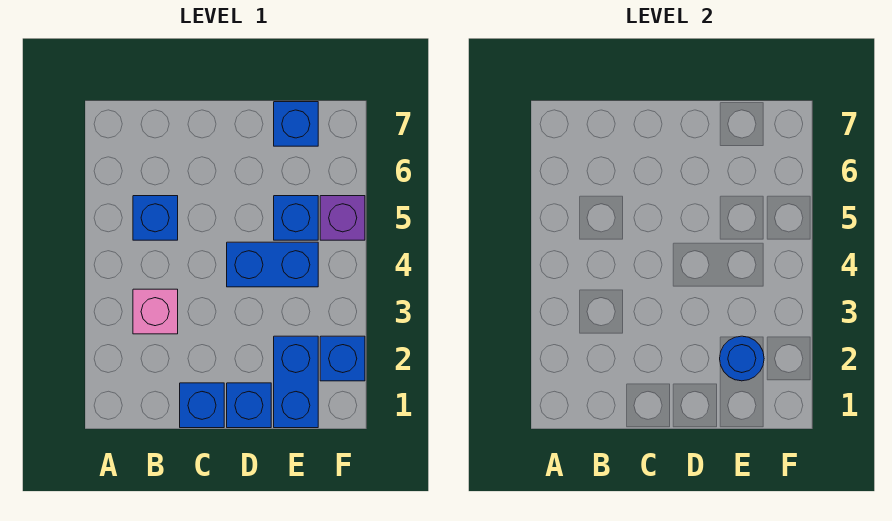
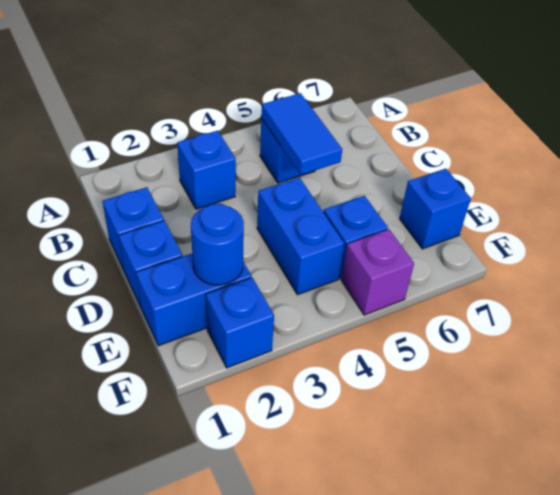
pink 1x1 brick [133,289,178,334] -> blue 1x1 brick [177,131,236,209]
none -> blue 1x2 tile [261,93,342,175]

